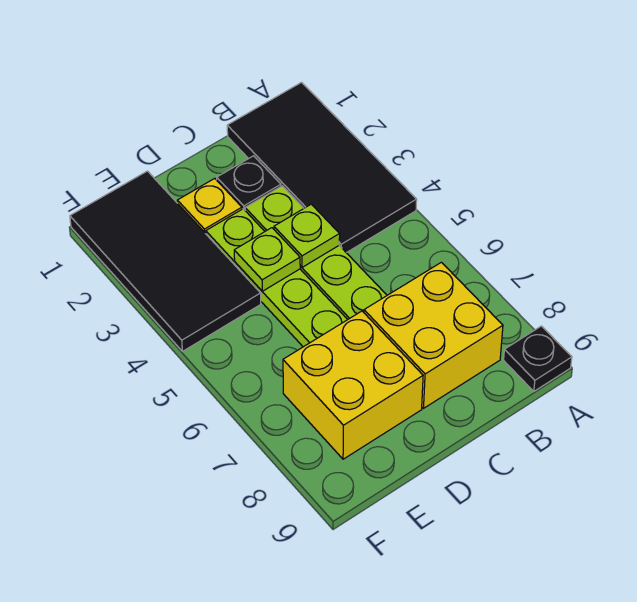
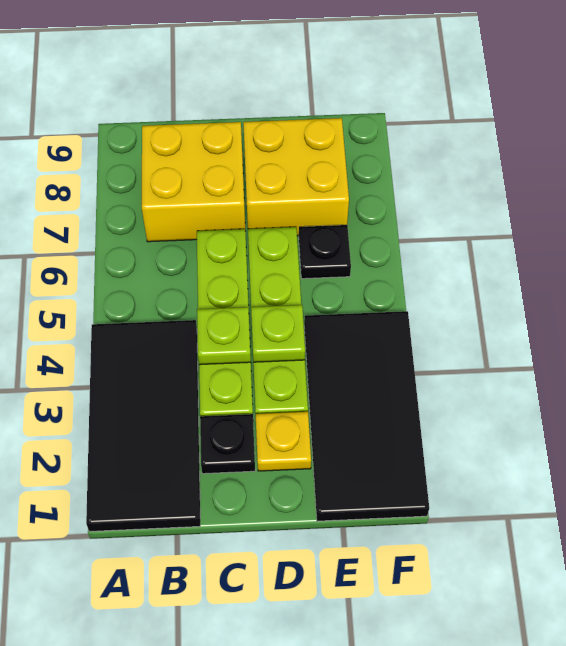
black 1x1 plate [504,326,572,391] -> black 1x1 plate moved to [299,225,351,279]

